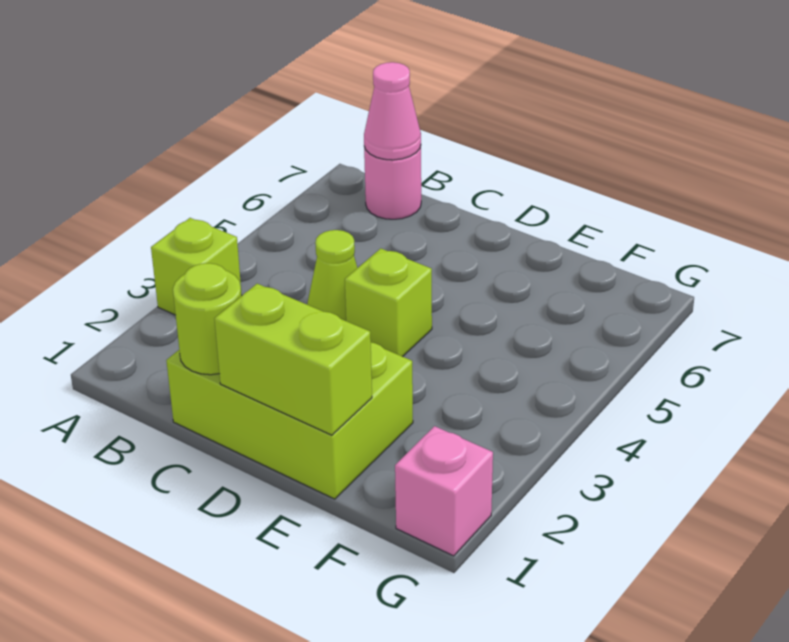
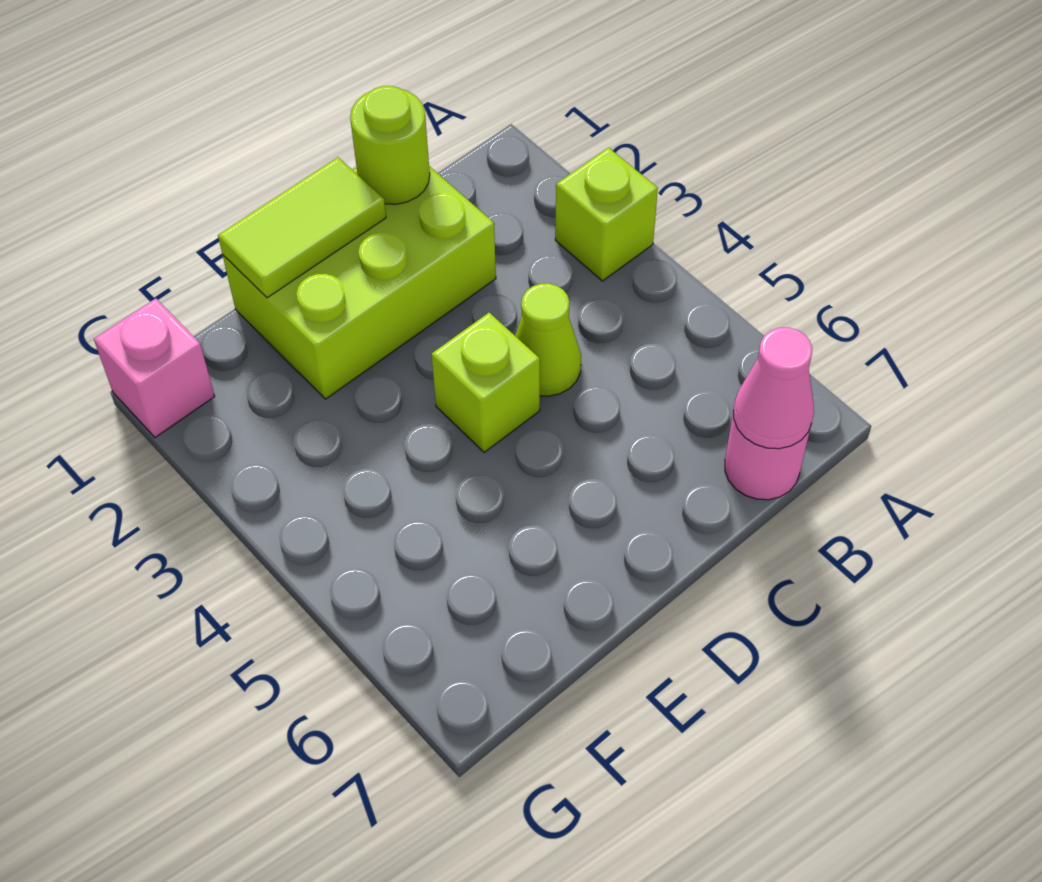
lime 1x2 brick [214,284,372,435] -> lime 1x2 tile [218,157,386,298]

